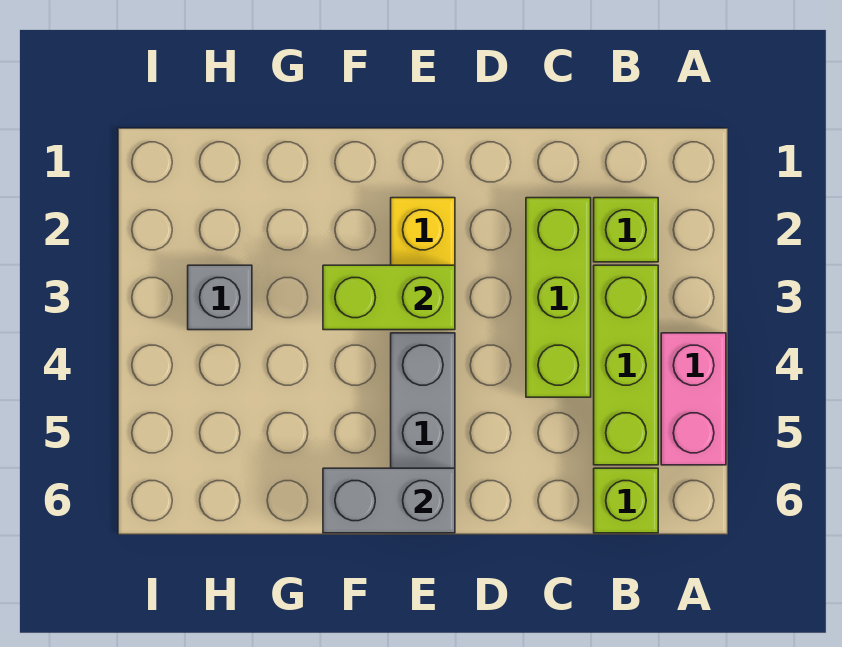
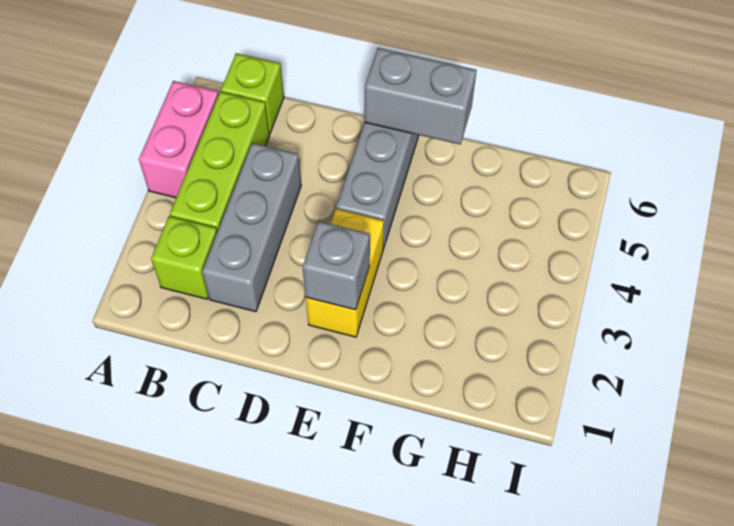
lime 1x3 brick [526,198,591,397] -> grey 1x3 brick [202,143,301,312]
lime 1x2 brick [323,265,455,330] -> none
grey 1x1 brick [188,265,252,330] -> grey 1x1 brick moved to [303,221,370,310]

